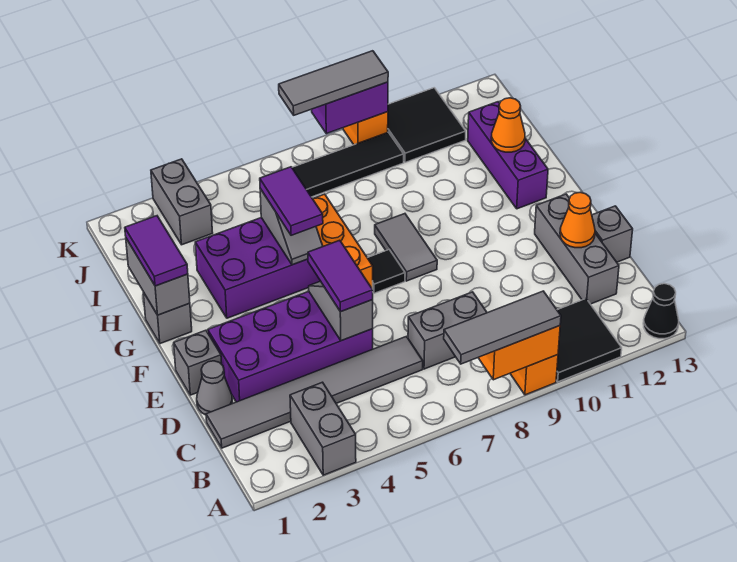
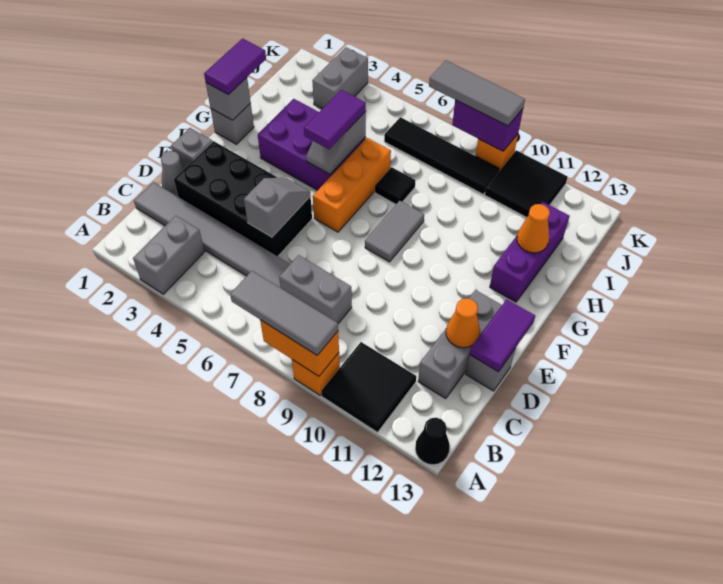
purple 2x4 brick [208,291,373,402] -> black 2x4 brick [174,141,312,256]
purple 1x2 tile [308,240,373,312] -> purple 1x2 tile moved to [470,299,535,372]
black 1x1 tile [368,250,405,293] -> black 1x1 tile moved to [375,167,416,204]
grey 1x2 brick [126,239,190,315] -> grey 1x1 brick [206,78,251,120]

